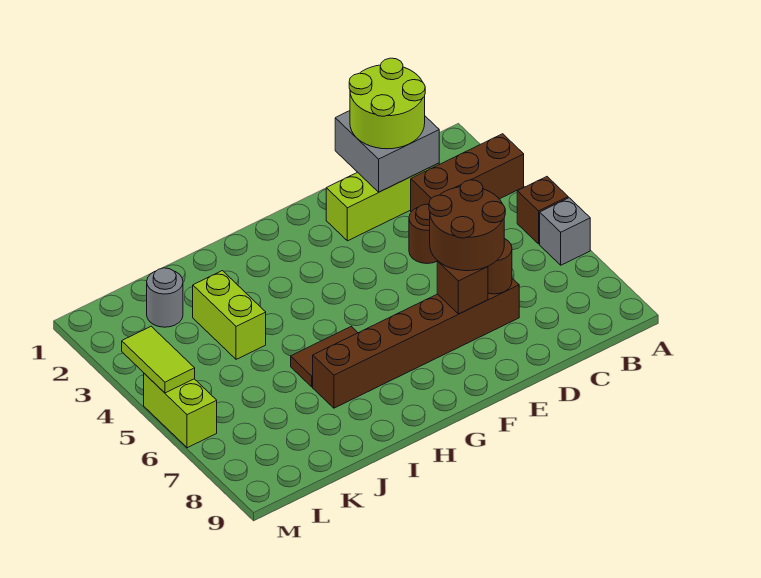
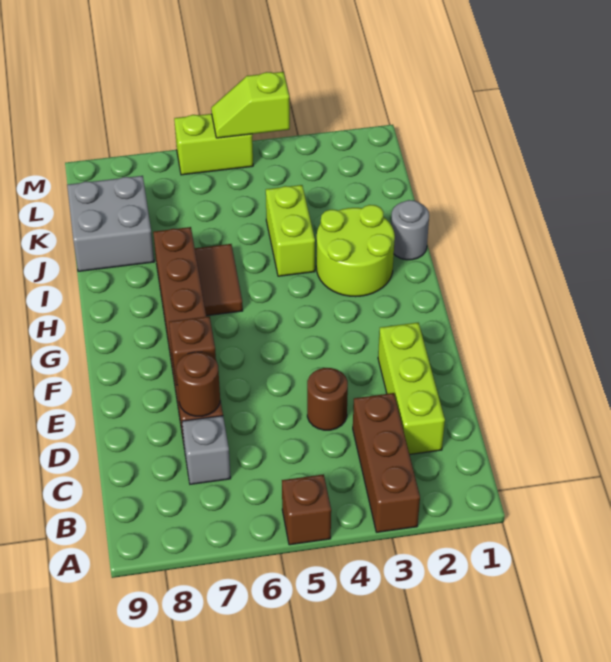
grey 1x1 brick [540,198,590,265] -> grey 1x1 brick moved to [182,416,231,484]
grey 2x2 brick [335,111,439,192] -> grey 2x2 brick moved to [67,176,154,271]
lime 2x2 round brick [349,58,425,149] -> lime 2x2 round brick moved to [316,205,395,297]
brown 2x2 round brick [429,180,505,271] -> none
lime 1x2 brick [193,271,266,359] -> lime 1x2 brick turned to [266,185,315,276]
grey 1x1 round brick [147,268,183,327] -> grey 1x1 round brick moved to [391,200,429,260]
lime 1x2 tile [122,326,195,393] -> lime 1x2 slope [211,72,290,138]

